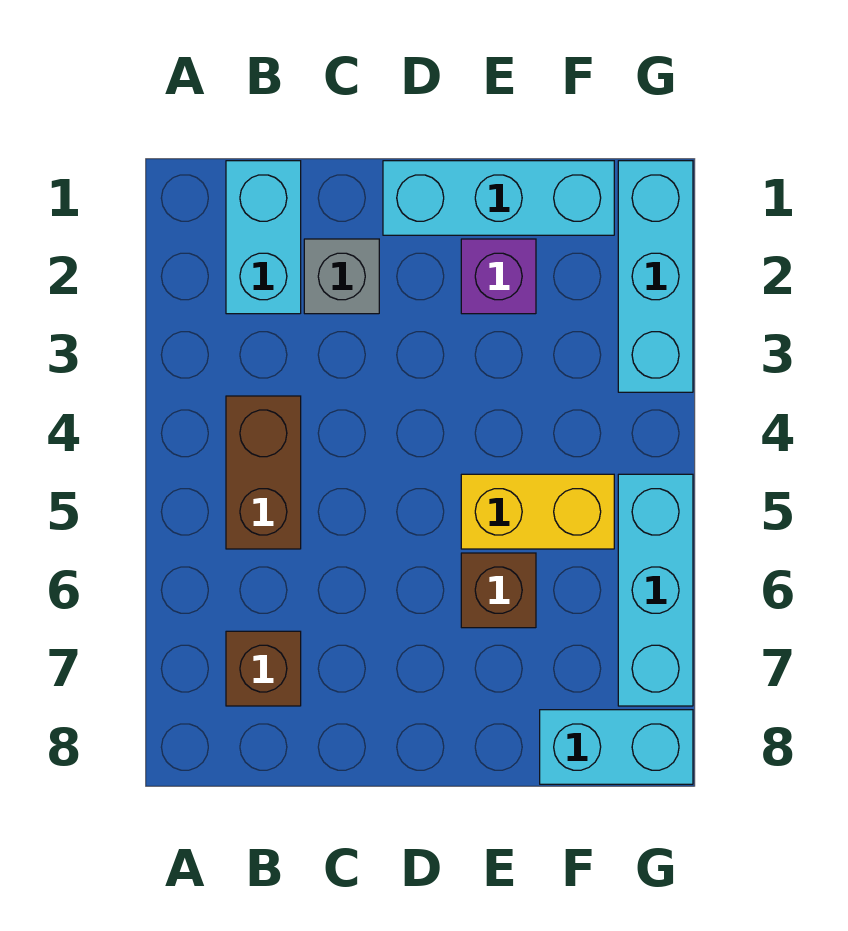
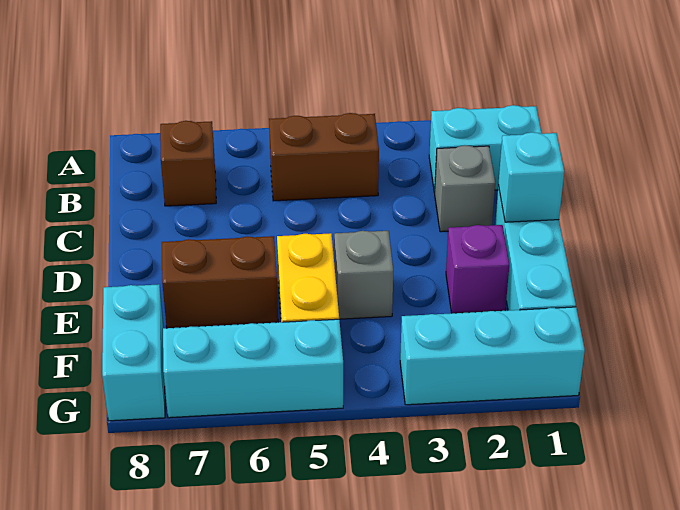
none -> cyan 1x1 brick [498,132,564,222]
none -> grey 1x1 brick [334,231,393,319]
brown 1x1 brick [461,553,536,628] -> brown 1x2 brick [162,236,278,328]

